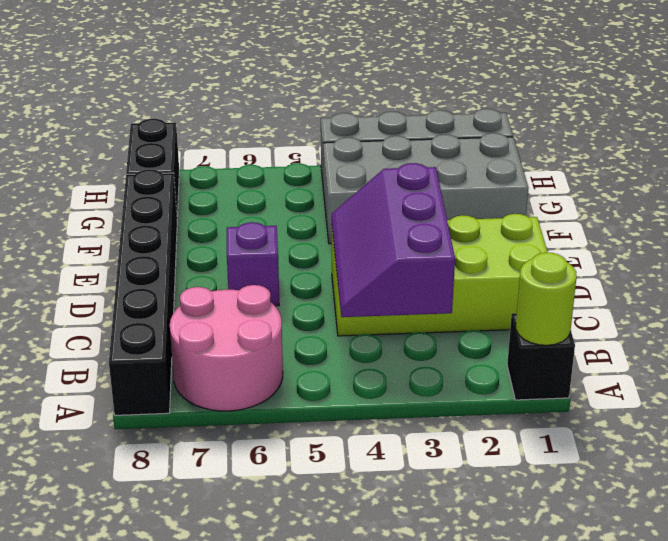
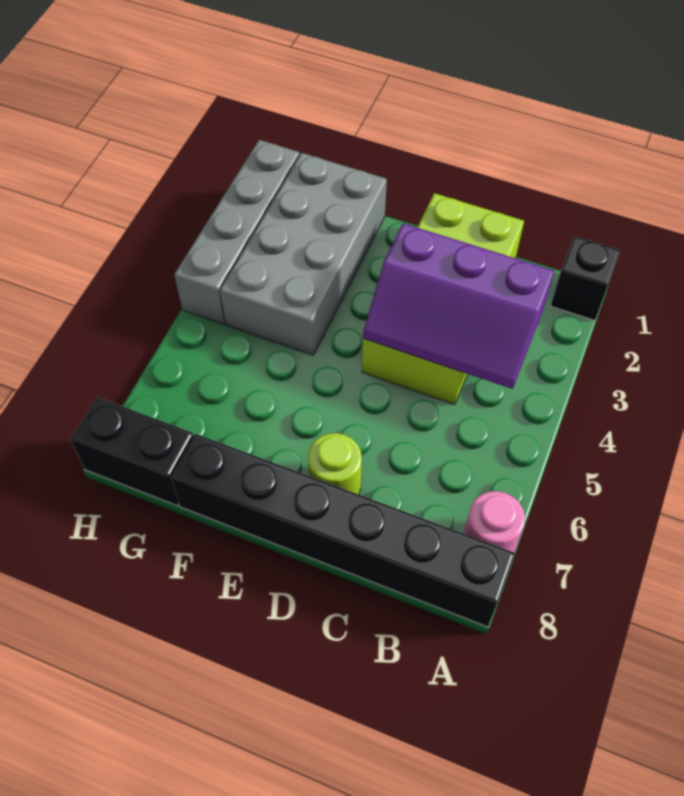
lime 1x1 round brick [516,253,577,345] -> lime 1x1 round brick moved to [308,433,362,494]
pink 2x2 round brick [170,285,283,411] -> pink 1x1 round brick [464,491,525,552]
purple 1x1 brick [227,222,279,306] -> none

